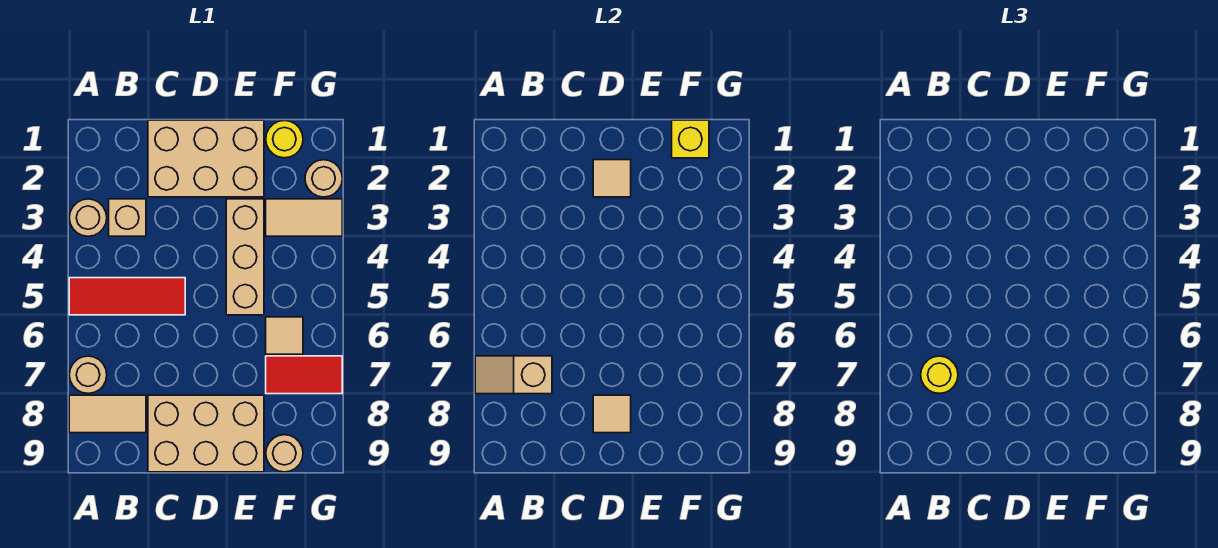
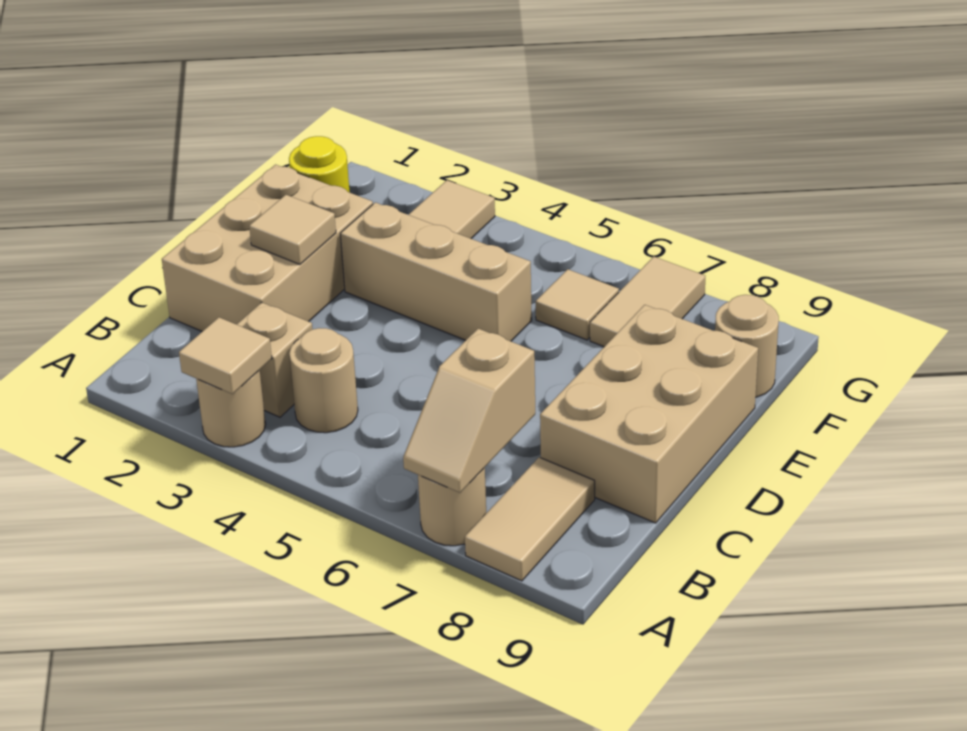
red 1x3 tile [69,278,185,315] -> none
yellow 1x1 round brick [921,356,958,393] -> none
tan 1x1 tile [593,395,631,433] -> tan 1x1 tile moved to [179,317,272,394]
yellow 1x1 brick [672,120,709,158] -> none
red 1x2 tile [266,356,342,394] -> tan 1x2 tile [590,257,705,347]
tan 1x1 round brick [305,160,342,197] -> tan 1x1 round brick moved to [289,328,358,433]

